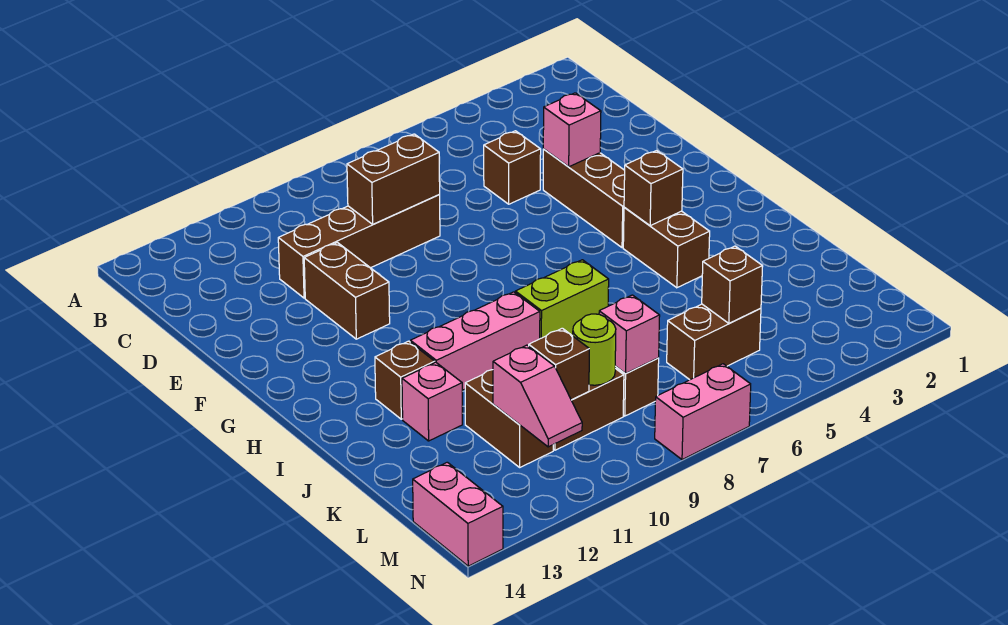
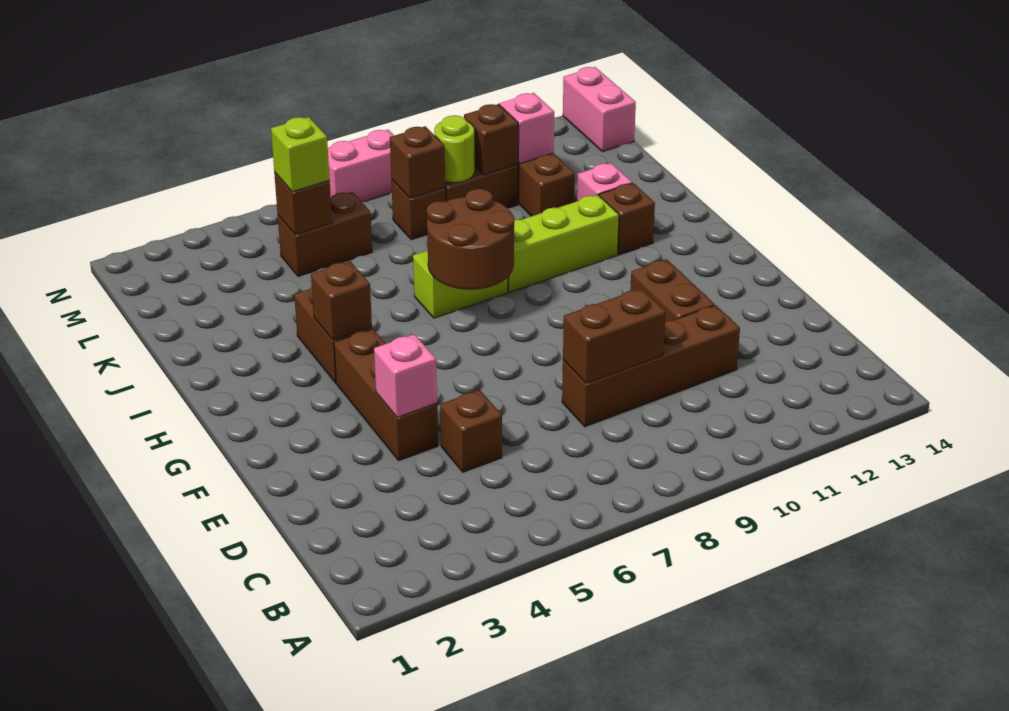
none -> brown 2x2 round brick [427,189,514,290]
pink 1x3 brick [410,292,540,390] -> lime 1x3 brick [508,195,619,292]
none -> lime 1x1 brick [271,117,330,192]
pink 1x1 brick [599,295,660,374] -> brown 1x1 brick [390,126,445,198]

